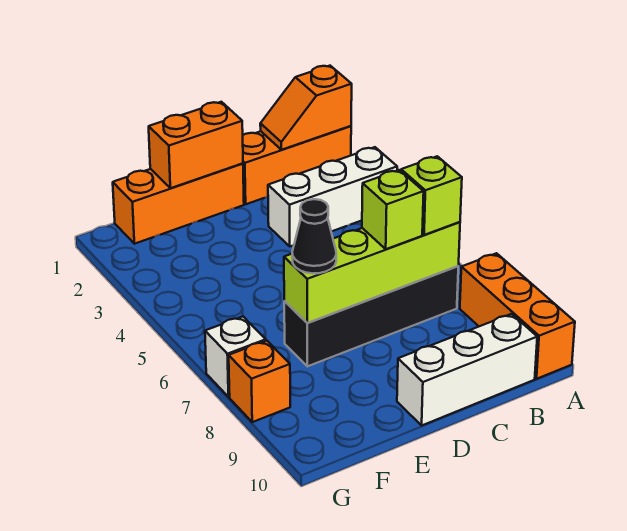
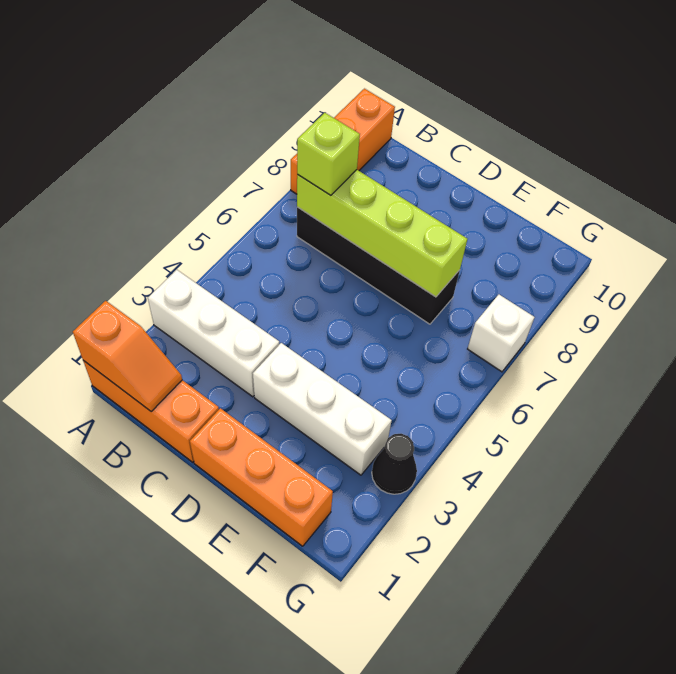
white 1x3 brick [397,314,537,425] -> white 1x3 brick moved to [253,343,392,475]
lime 1x1 brick [362,170,424,249] -> none
orange 1x2 brick [149,102,243,188] -> none
black 1x1 cone [292,199,336,273] -> black 1x1 cone moved to [372,434,417,494]
orange 1x1 brick [229,341,290,422] -> none

